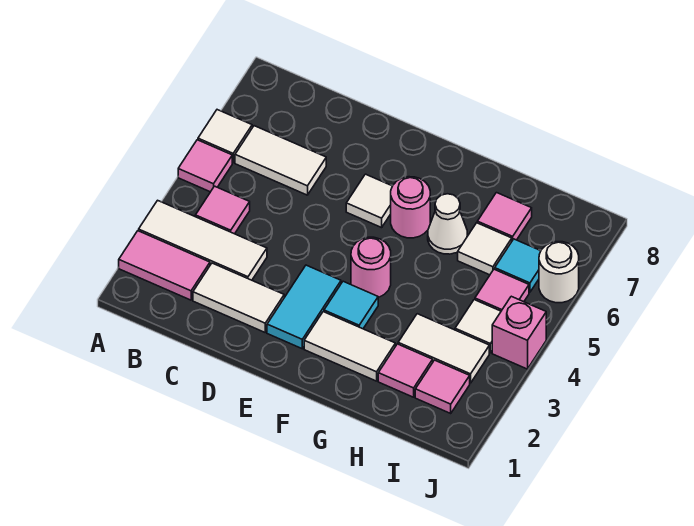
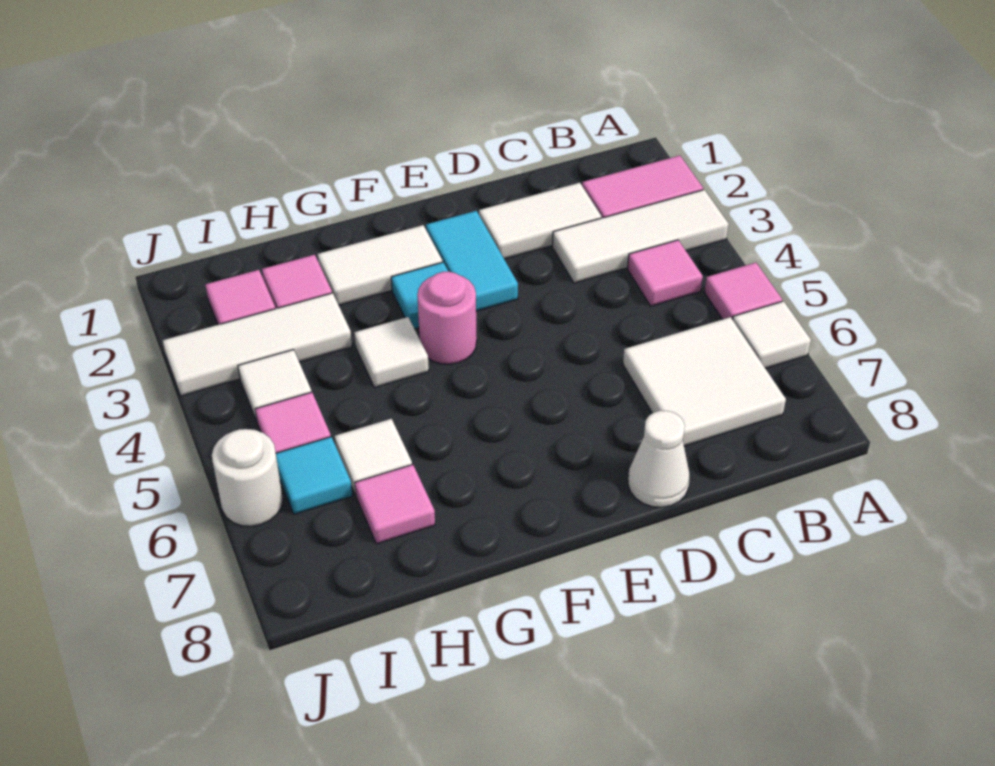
white 1x2 tile [235,126,326,195] -> white 2x2 tile [623,317,786,446]
white 1x1 tile [346,174,392,228] -> white 1x1 tile moved to [354,317,429,388]
pink 1x1 round brick [391,177,430,238] -> none
white 1x1 cone [428,194,467,254] -> white 1x1 cone moved to [628,411,690,507]
white 1x2 tile [398,314,489,383] -> white 1x3 tile [163,293,352,396]
pink 1x1 brick [492,296,546,369] -> none

